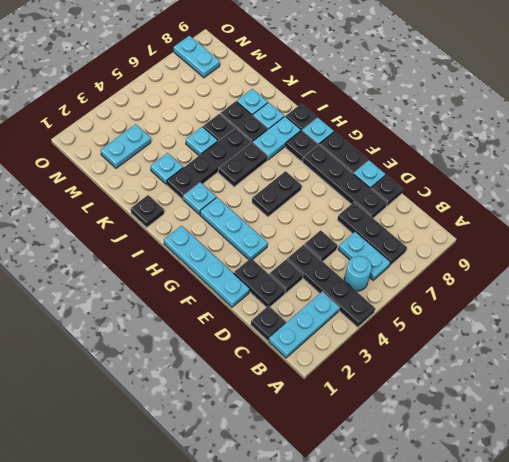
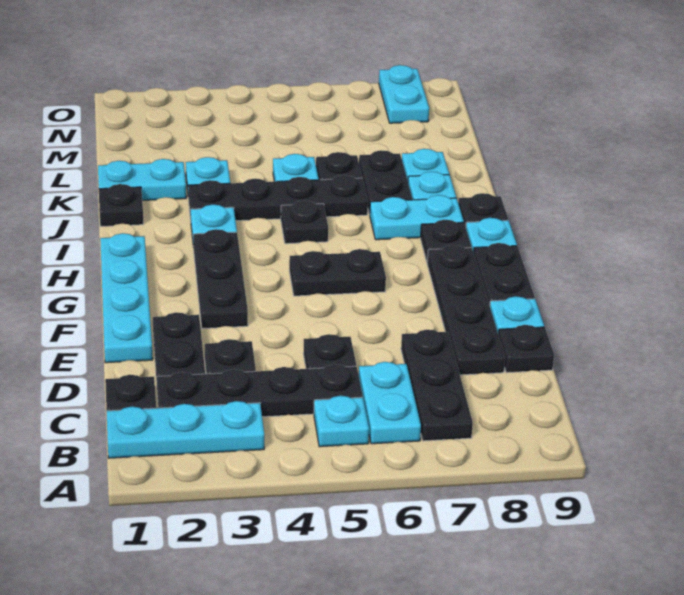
black 1x4 plate [287,245,375,327] -> black 1x4 plate turned to [157,364,363,417]
cyan 1x1 round brick [344,256,372,291] -> cyan 1x1 plate [314,396,369,447]
cyan 1x3 plate [200,198,268,260] -> black 1x3 plate [193,229,248,329]
black 1x2 plate [218,142,268,187] -> black 1x1 plate [281,201,328,244]
cyan 1x2 plate [101,124,151,168] -> cyan 1x2 plate moved to [98,159,186,200]

